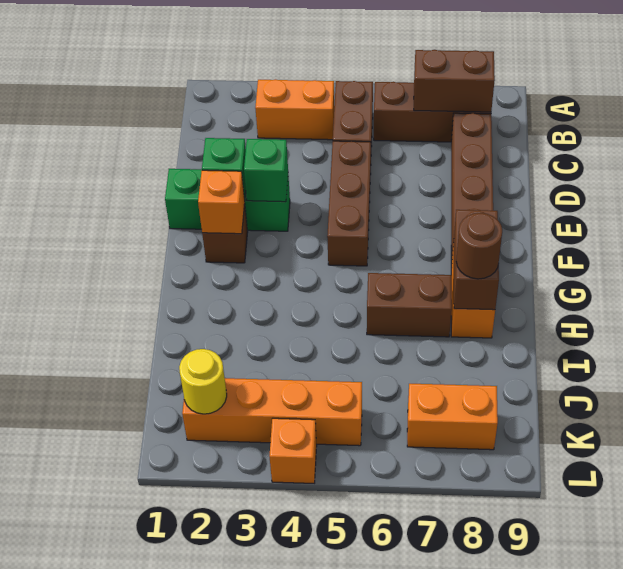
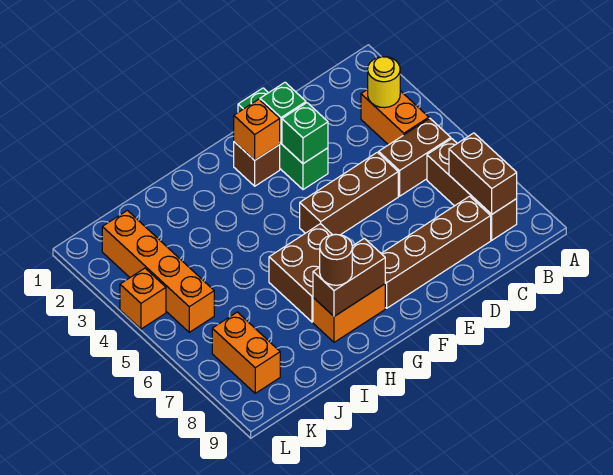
brown 1x2 brick [367,273,452,337] -> brown 2x2 brick [269,224,332,322]
yellow 1x1 round brick [179,349,227,414] -> yellow 1x1 round brick moved to [368,57,400,108]

